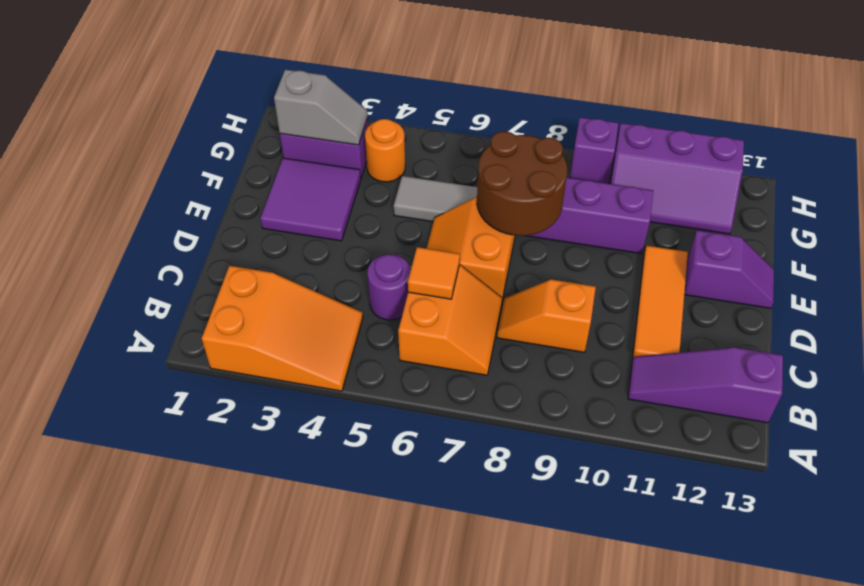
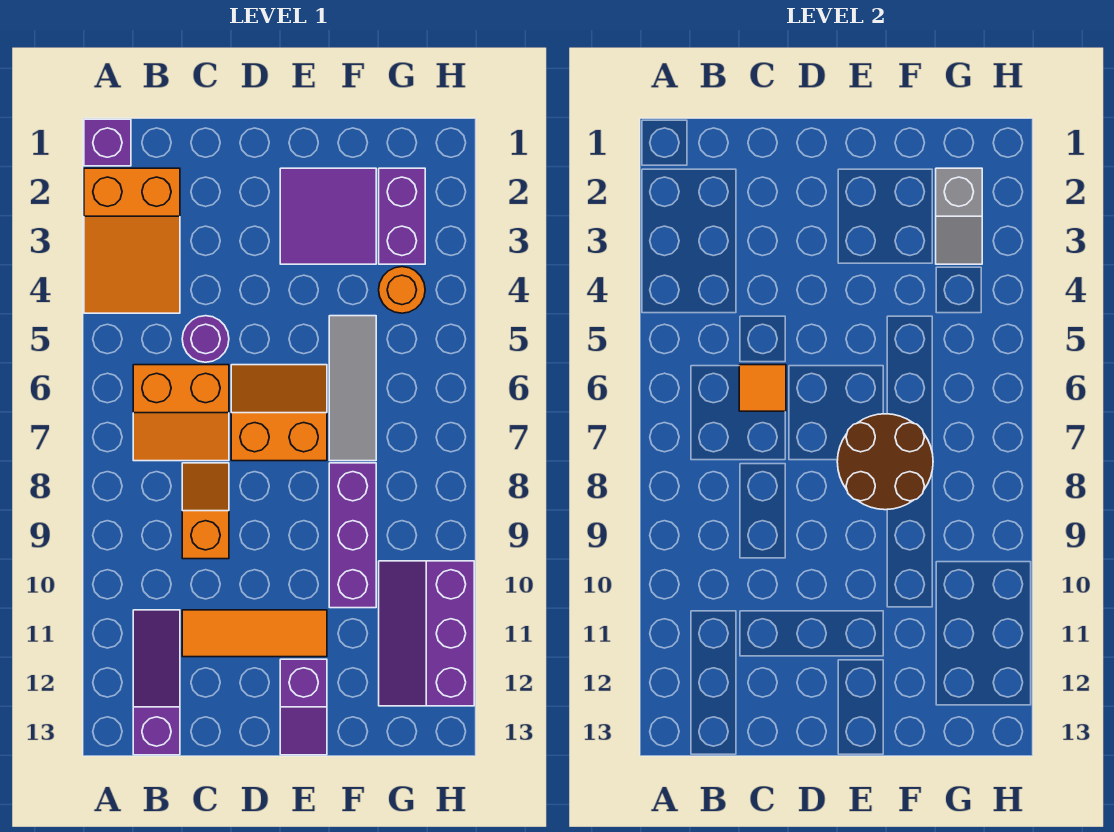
purple 1x1 brick [570,117,619,183] -> purple 1x1 brick moved to [84,119,131,166]

